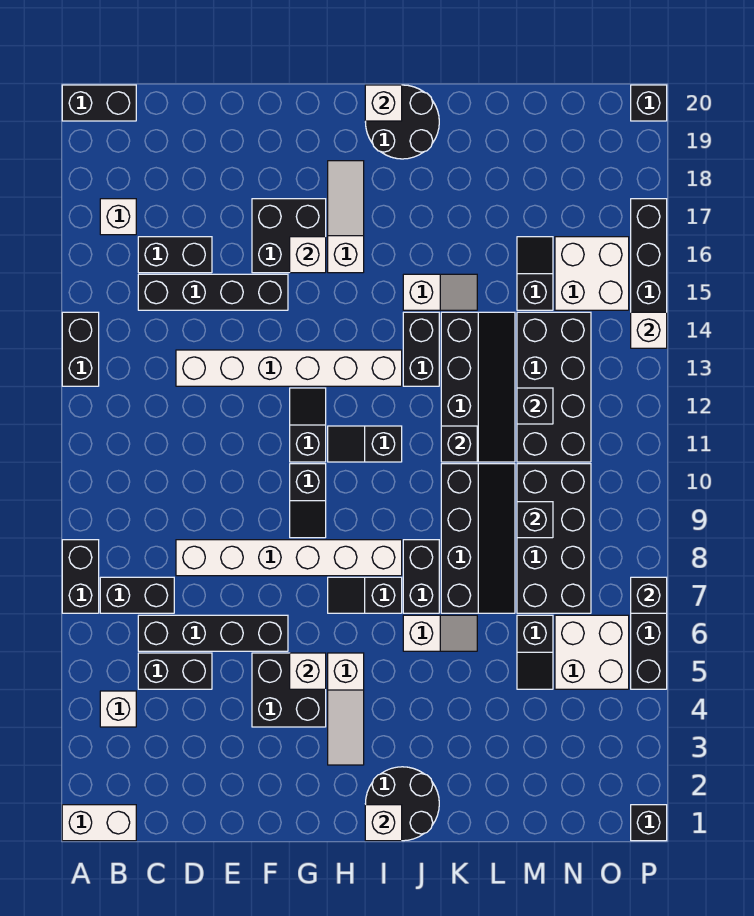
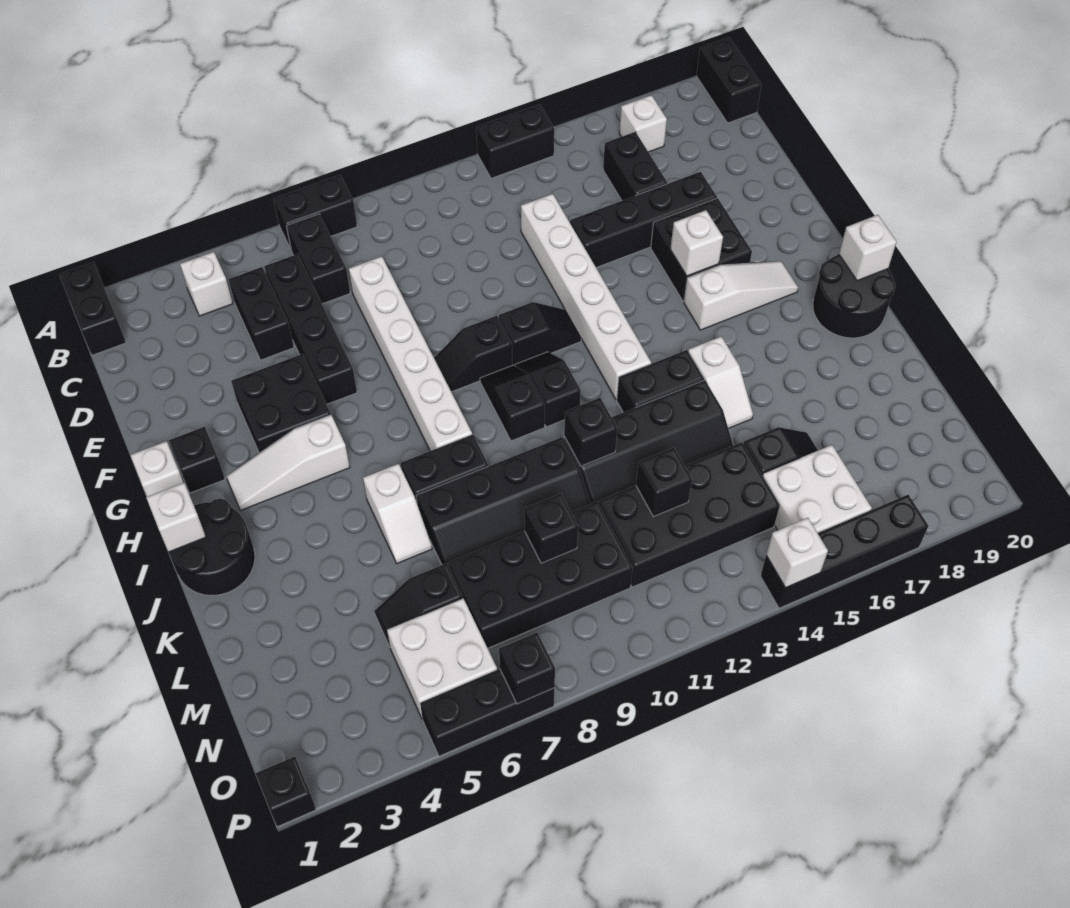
white 1x2 brick [62,805,136,841] -> black 1x2 brick [59,262,126,355]
black 1x4 brick [138,274,288,310] -> black 1x4 brick turned to [570,172,717,268]
white 1x1 brick [290,653,326,689] -> white 1x1 brick moved to [130,441,183,497]
black 1x2 slope [328,577,402,613] -> black 1x2 slope moved to [480,365,545,441]
black 1x1 brick [631,85,667,121] -> black 1x1 brick moved to [169,427,225,493]

